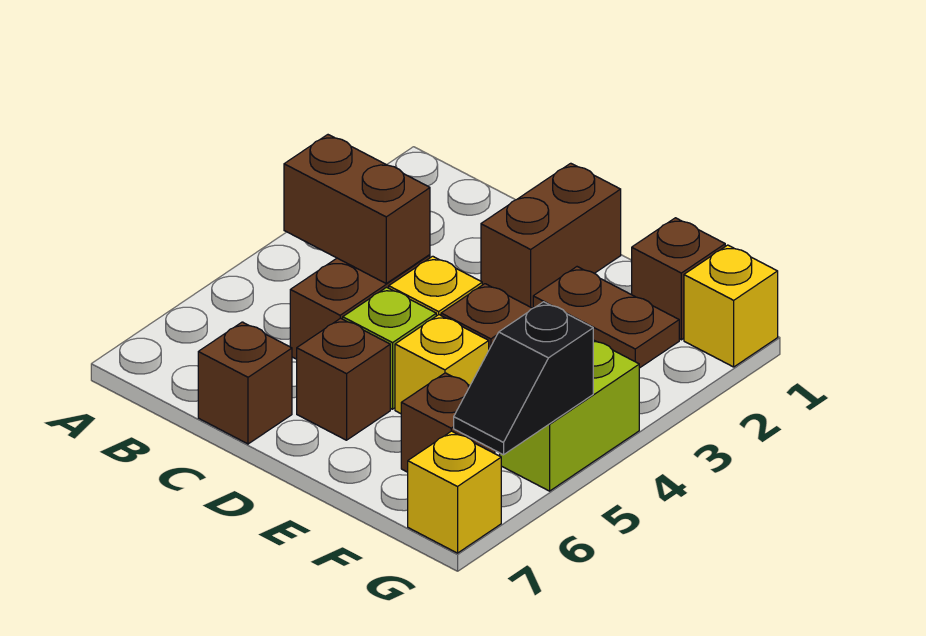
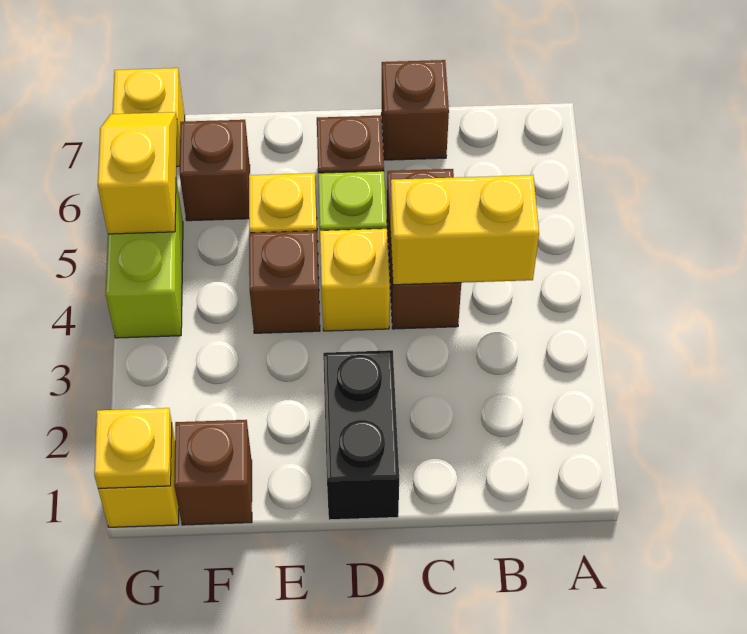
brown 1x2 brick [284,135,430,283] -> yellow 1x2 brick [390,175,539,285]
brown 1x2 brick [481,163,621,308] -> black 1x2 brick [323,350,399,520]
brown 1x2 plate [533,267,679,368] -> none
none -> yellow 1x1 plate [94,408,172,488]
black 1x2 slope [454,302,593,455] -> yellow 1x2 slope [98,112,177,234]

